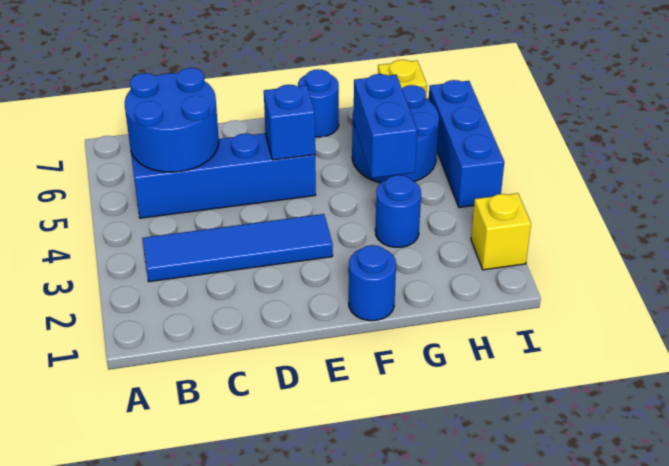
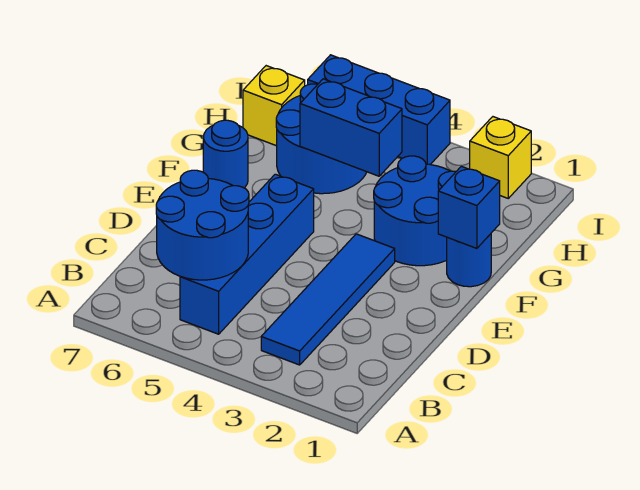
blue 1x1 brick [264,85,315,160] -> blue 1x1 brick moved to [438,166,500,248]
blue 1x1 round brick [375,175,421,247] -> blue 2x2 round brick [374,156,455,266]

